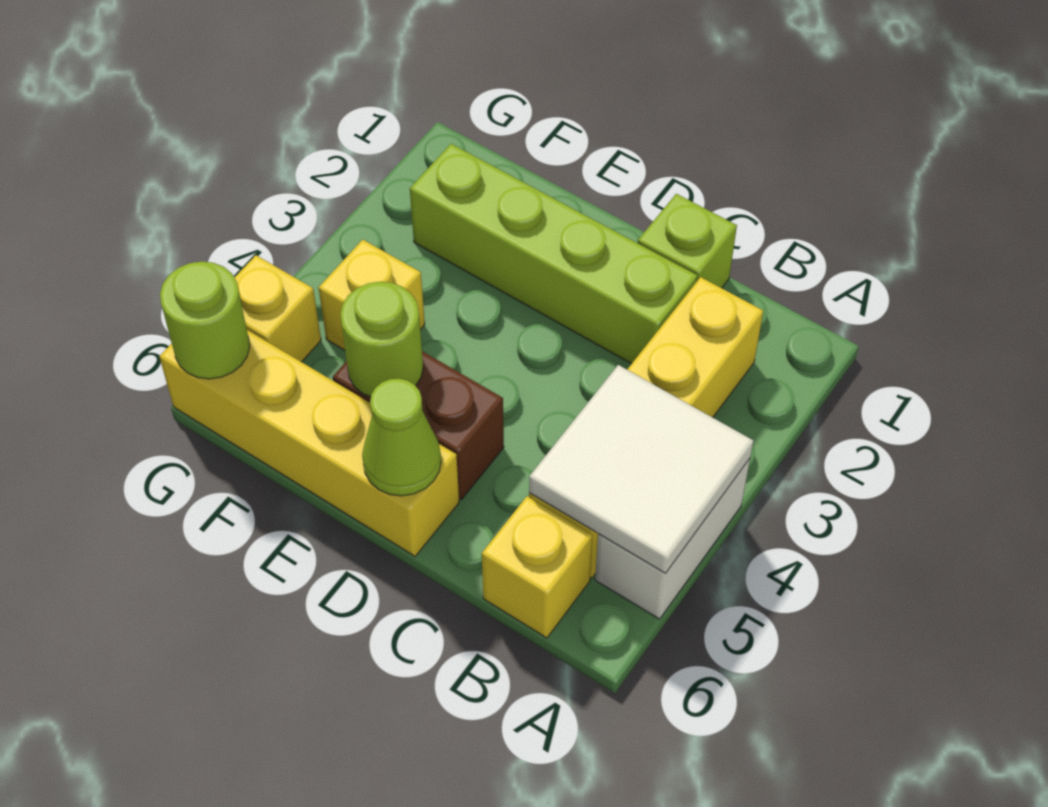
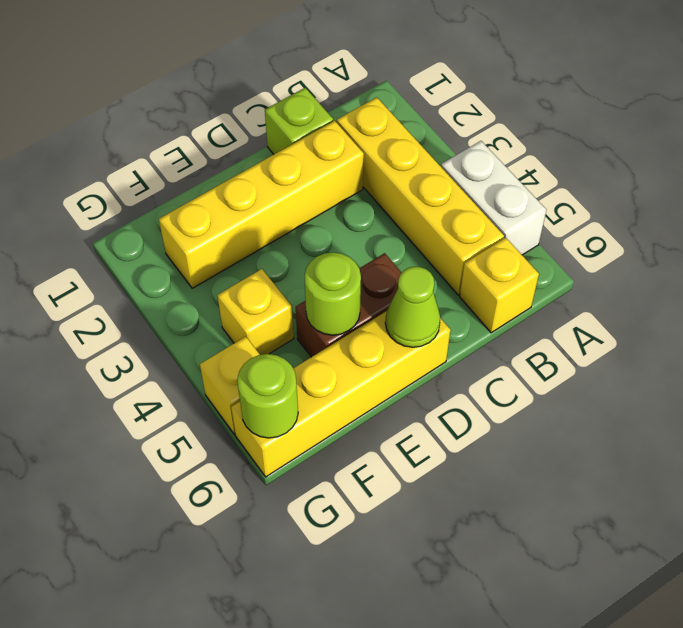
white 2x2 tile [529,365,753,573] -> none
lime 1x4 brick [410,144,697,364] -> yellow 1x4 brick [159,121,364,288]

